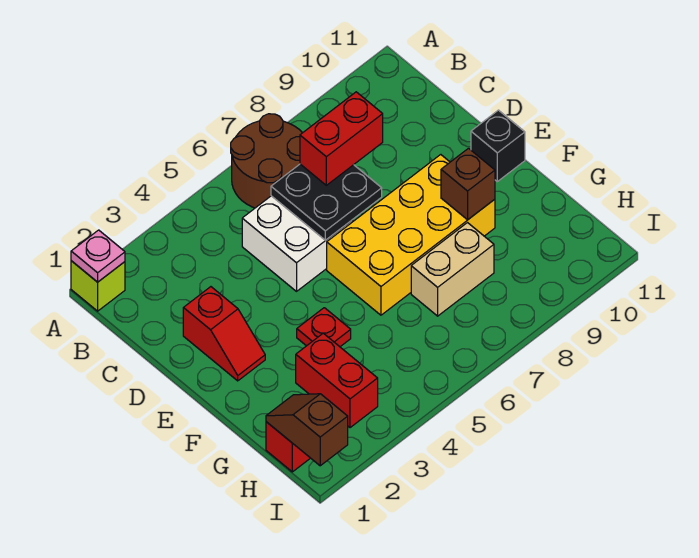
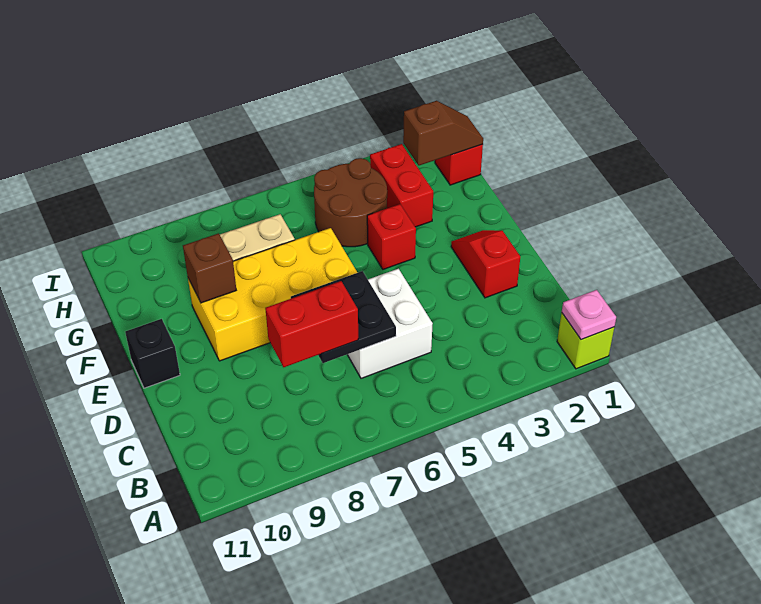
brown 2x2 round brick [231,114,302,208] -> brown 2x2 round brick moved to [314,158,387,247]
red 1x1 plate [297,308,351,347] -> red 1x1 brick [367,204,416,269]
brown 1x2 slope [266,394,348,466] -> brown 1x2 slope turned to [403,101,483,165]

